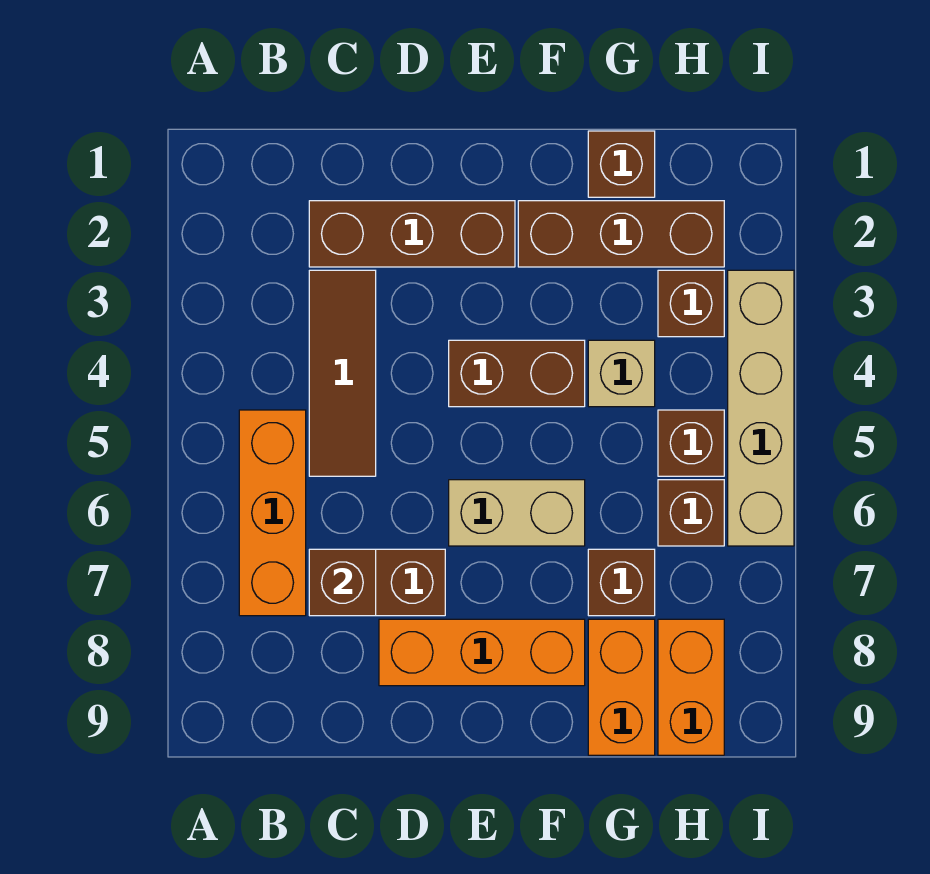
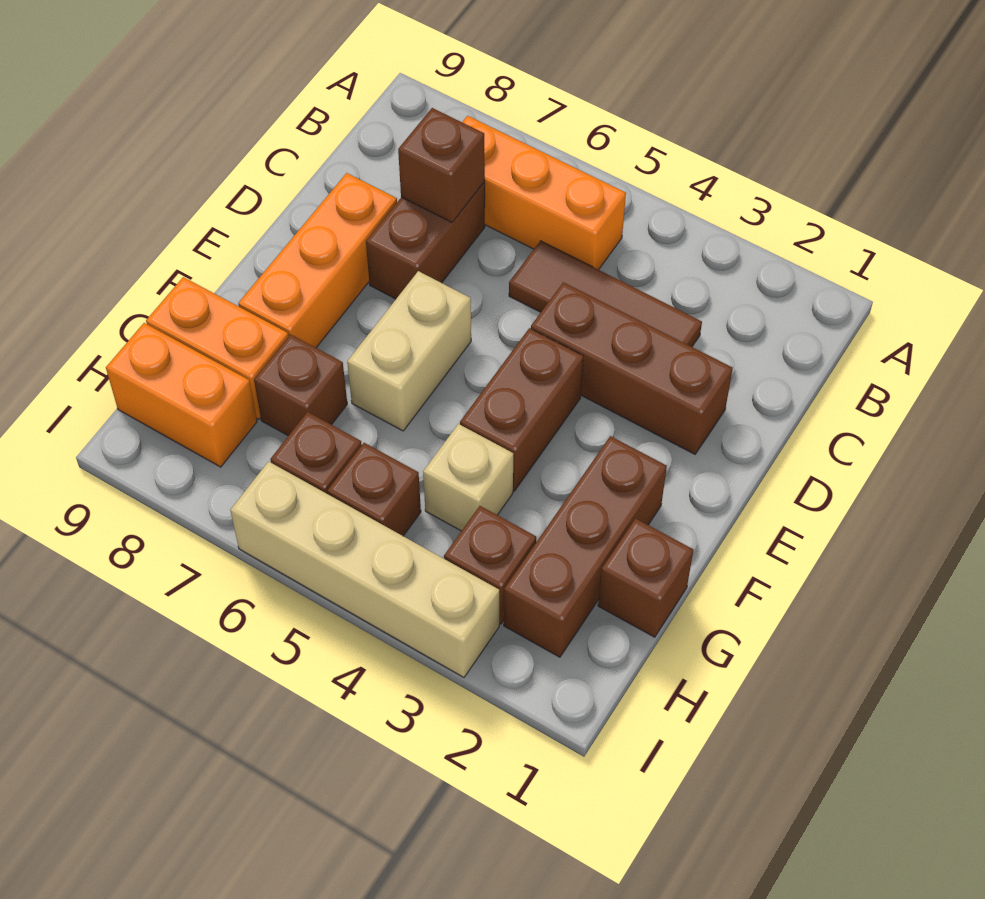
brown 1x3 brick [309,201,515,267] -> brown 1x3 brick turned to [531,282,733,454]

